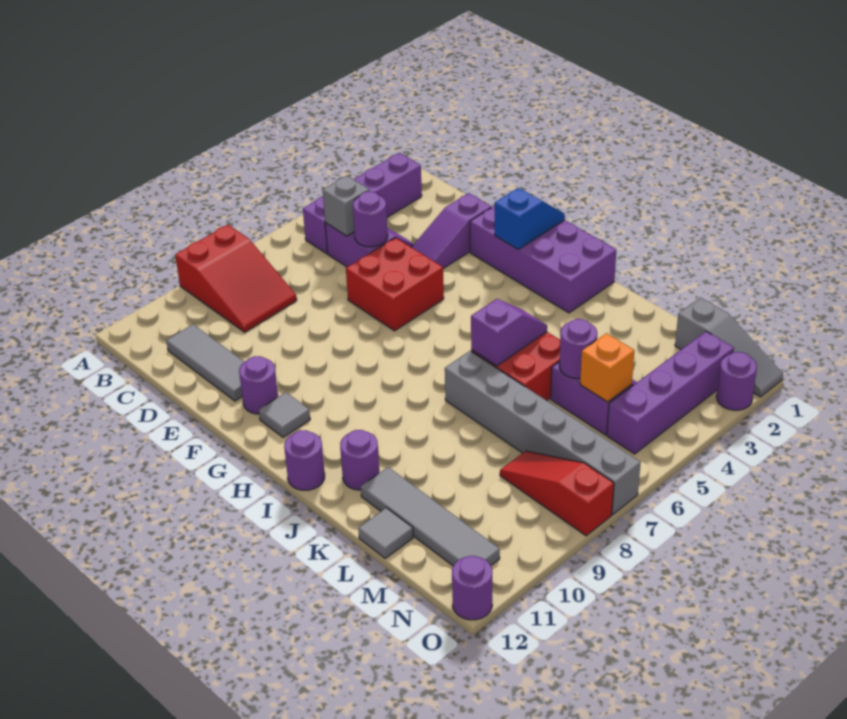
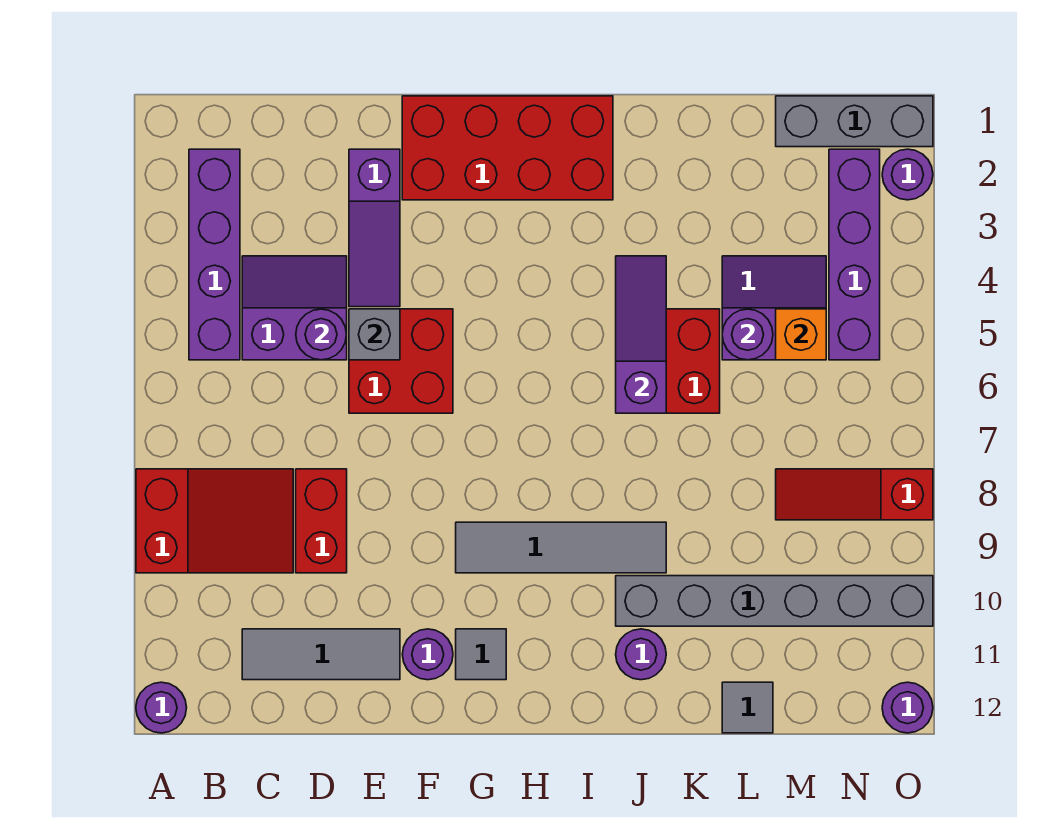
grey 1x1 brick [323,176,369,236] -> grey 1x1 brick moved to [349,309,400,360]
none -> red 1x2 brick [296,469,347,573]
purple 2x4 brick [470,206,616,313] -> red 2x4 brick [402,96,613,200]
blue 1x2 slope [495,188,565,249] -> none
purple 1x1 round brick [284,430,325,490] -> purple 1x1 round brick moved to [136,682,187,733]
purple 1x2 slope [471,299,547,366] -> purple 1x3 slope [616,256,666,413]
grey 1x6 brick [445,351,641,514] -> grey 1x6 brick moved to [616,576,933,626]
grey 1x4 tile [361,467,500,566] -> grey 1x4 tile moved to [456,522,666,573]
grey 1x3 slope [675,298,783,397] -> grey 1x3 brick [776,96,933,147]

